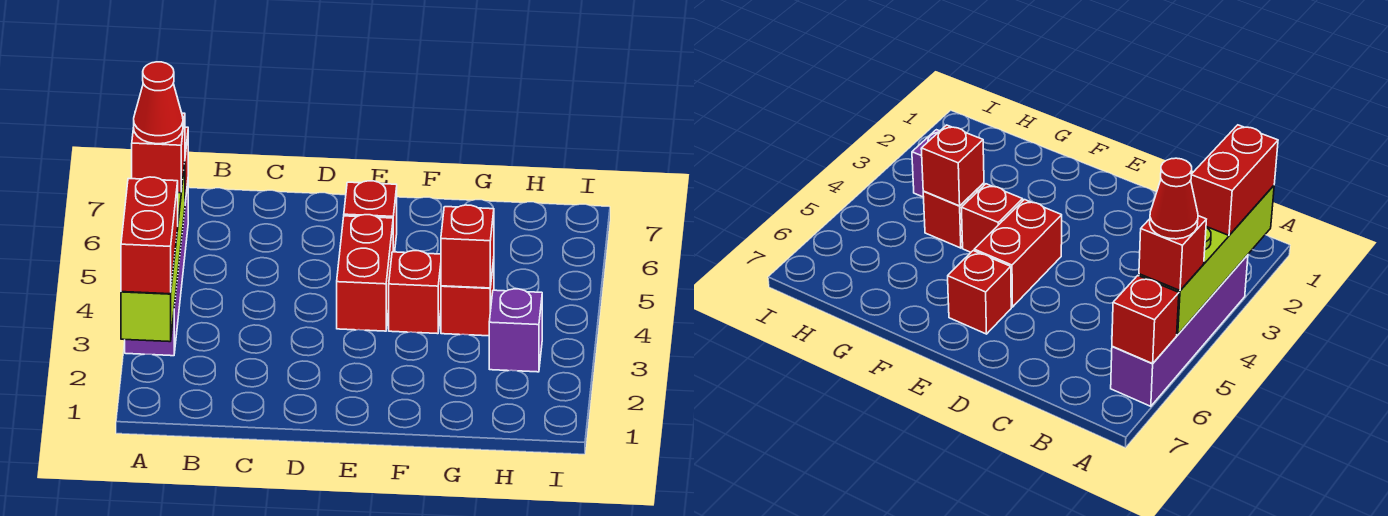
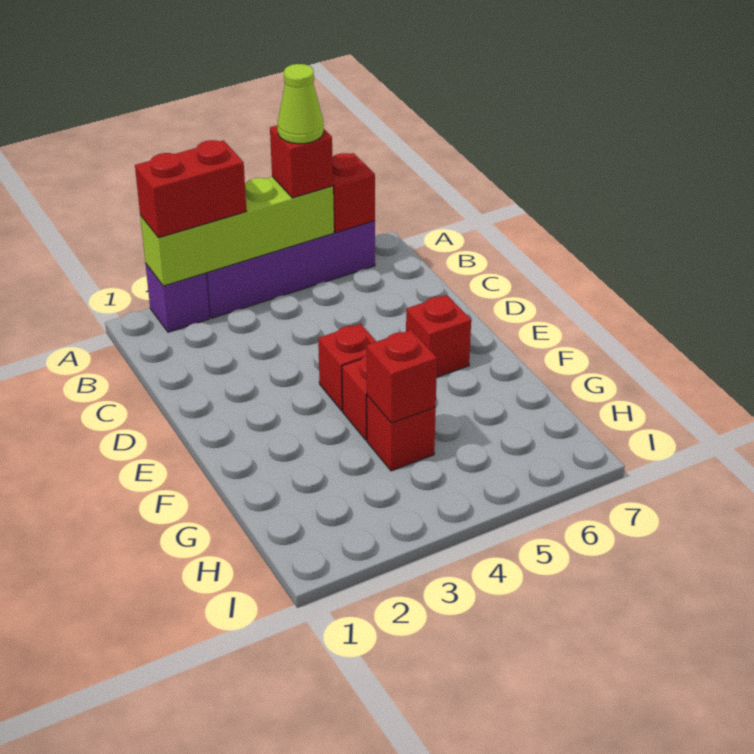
red 1x1 cone [134,62,183,144] -> lime 1x1 cone [277,64,324,144]
red 1x2 brick [337,215,393,331] -> red 1x1 brick [318,324,377,411]
purple 1x1 brick [489,289,542,372] -> purple 1x1 brick moved to [145,263,209,332]

